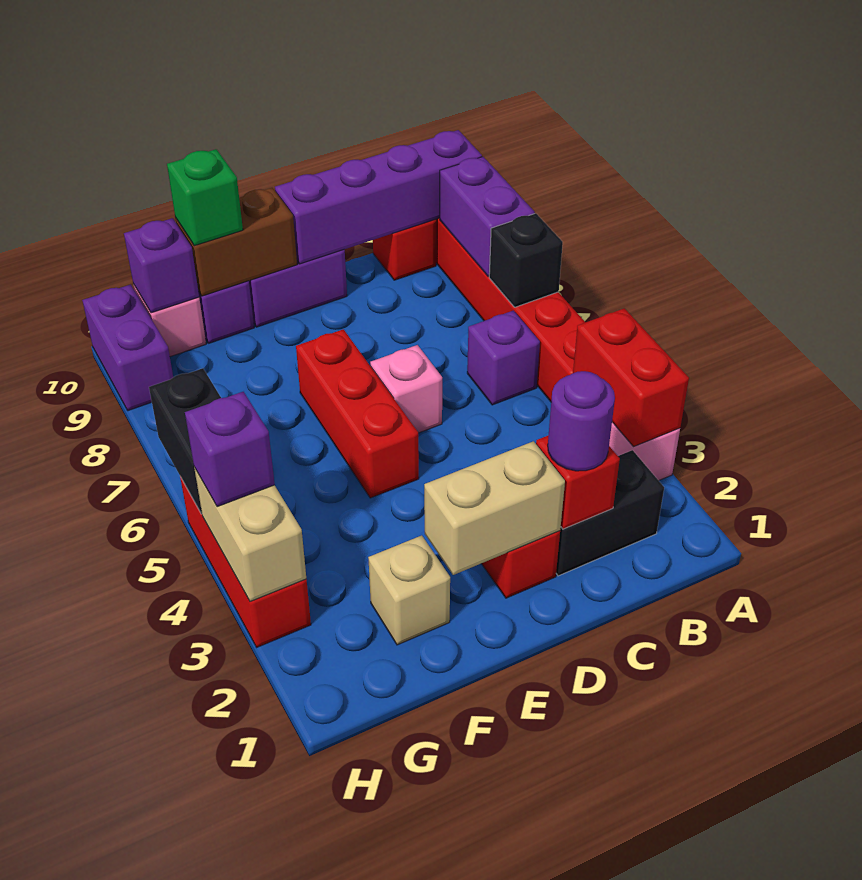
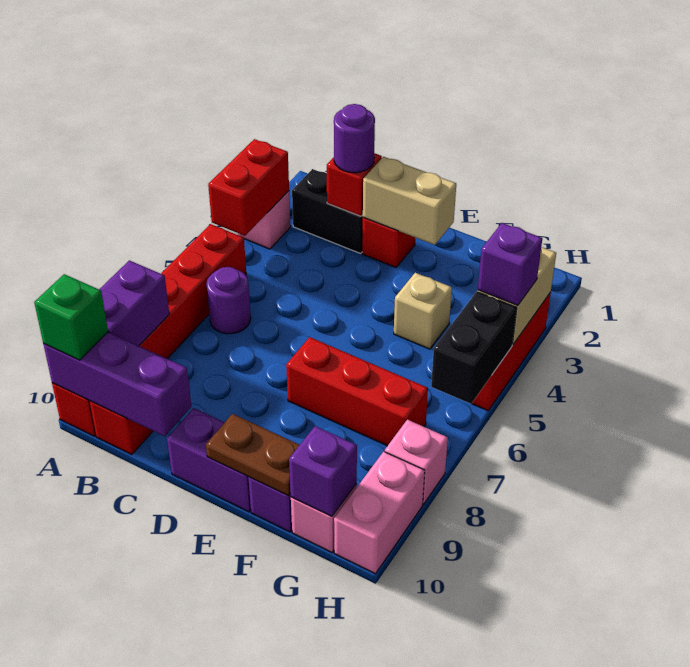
black 1x1 brick [489,213,563,307] -> none
purple 1x4 brick [275,130,482,264] -> purple 1x3 brick [43,332,192,436]
purple 1x1 brick [467,311,540,405] -> purple 1x1 round brick [206,267,251,334]
pink 1x1 brick [370,345,442,433] -> pink 1x1 brick moved to [385,420,448,505]
red 1x3 brick [296,329,419,498] -> red 1x3 brick turned to [286,337,428,446]
brown 1x2 brick [175,188,297,296] -> brown 1x2 plate [206,414,299,496]
tan 1x1 brick [368,535,450,645] -> tan 1x1 brick moved to [394,273,452,349]
green 1x1 brick [167,149,243,246] -> green 1x1 brick moved to [34,274,108,360]
purple 1x2 brick [82,284,173,411] -> pink 1x2 brick [334,452,425,574]

